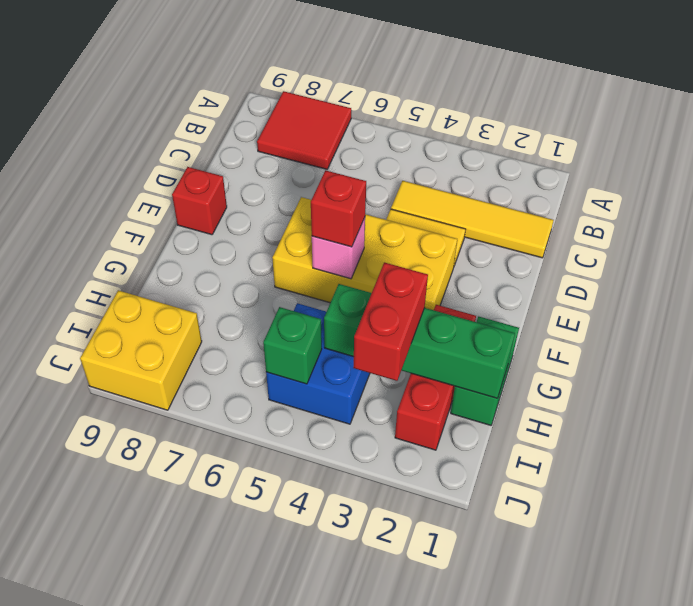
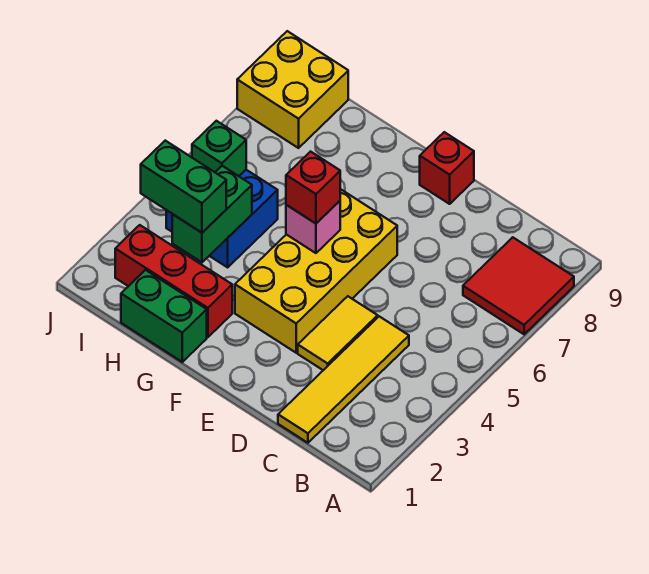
green 1x4 brick [324,284,515,398] -> green 1x2 brick [172,166,252,262]
red 1x2 brick [353,263,428,381] -> green 1x2 brick [141,141,226,233]

